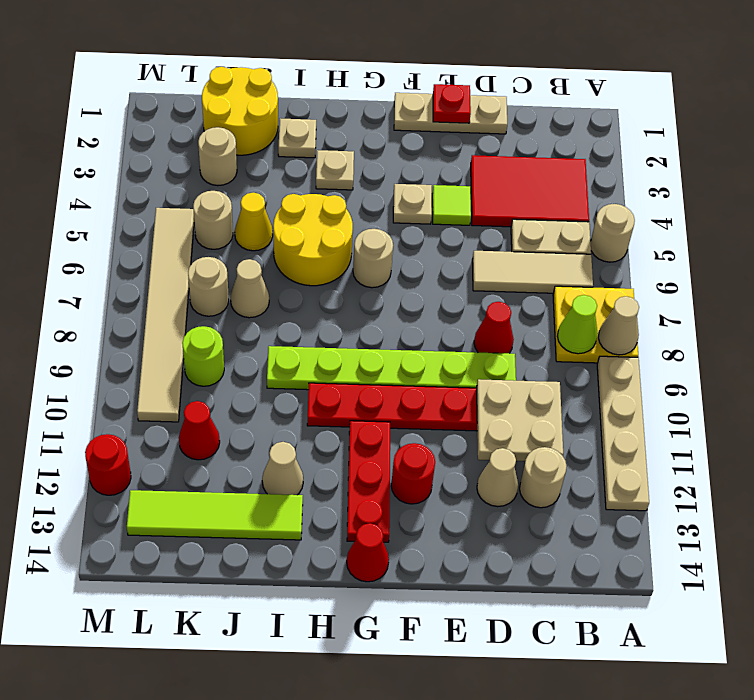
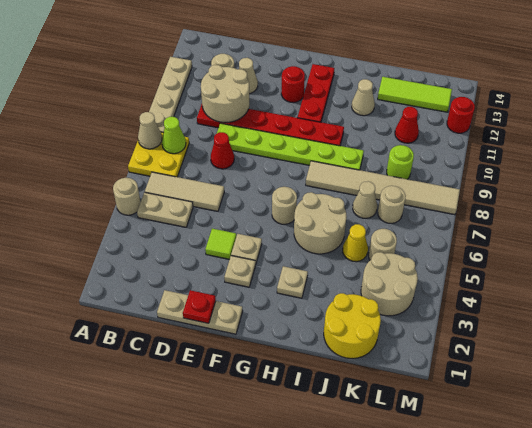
red 2x3 tile [471,155,589,227] -> none
tan 2x2 plate [477,379,563,461] -> tan 2x2 round brick [201,65,249,122]
red 1x1 cone [347,523,389,582] -> none
yellow 2x2 round brick [273,194,353,286] -> tan 2x2 round brick [294,192,347,254]
tan 1x1 plate [278,118,316,158] -> tan 1x1 plate moved to [224,256,256,287]
lime 1x4 tile [127,490,303,540] -> lime 1x3 tile [378,77,452,112]
tan 1x1 round brick [198,127,237,186] -> tan 2x2 round brick [361,252,418,316]
tan 1x6 tile [137,208,194,422] -> tan 1x6 tile turned to [306,161,460,215]

